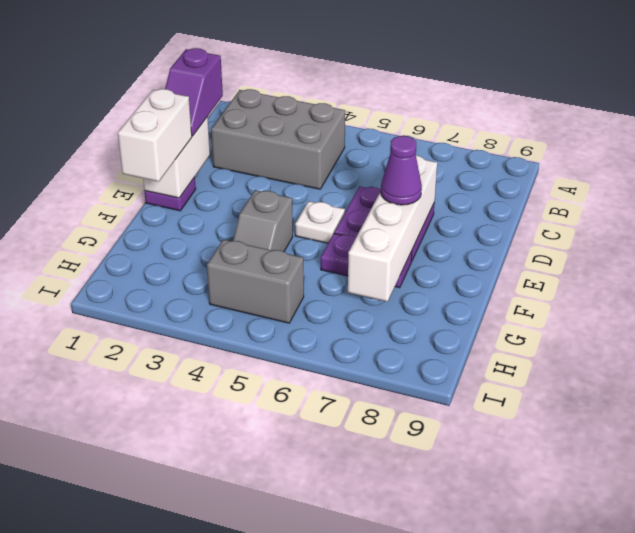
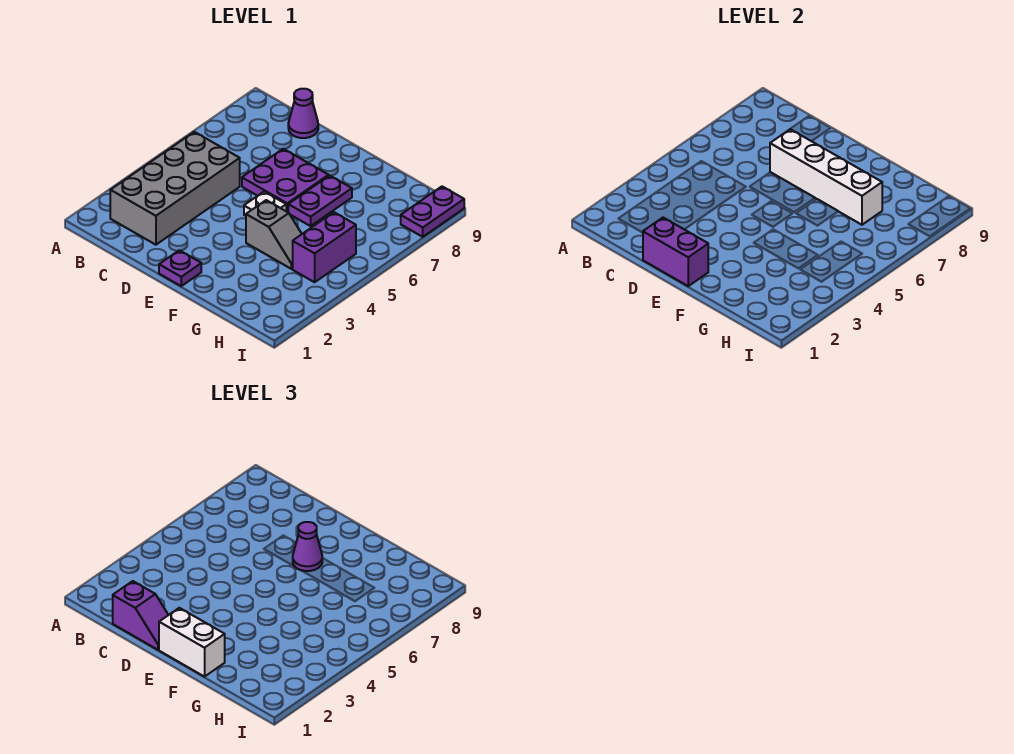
grey 2x3 brick [211,89,345,189] -> grey 2x4 brick [110,132,240,245]
none -> purple 1x1 cone [288,89,318,138]
white 1x2 brick [143,117,210,198] -> purple 1x2 brick [643,218,708,286]
grey 1x2 brick [207,240,304,323] -> purple 1x2 brick [293,212,356,282]
none -> purple 1x2 plate [401,186,464,237]

